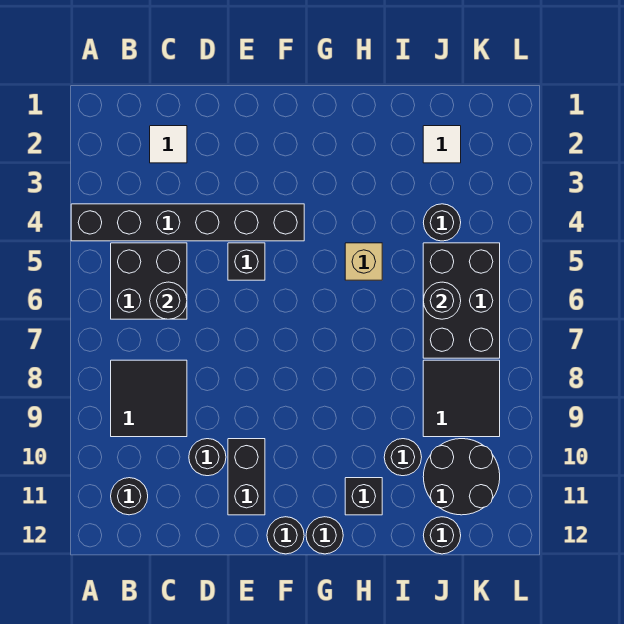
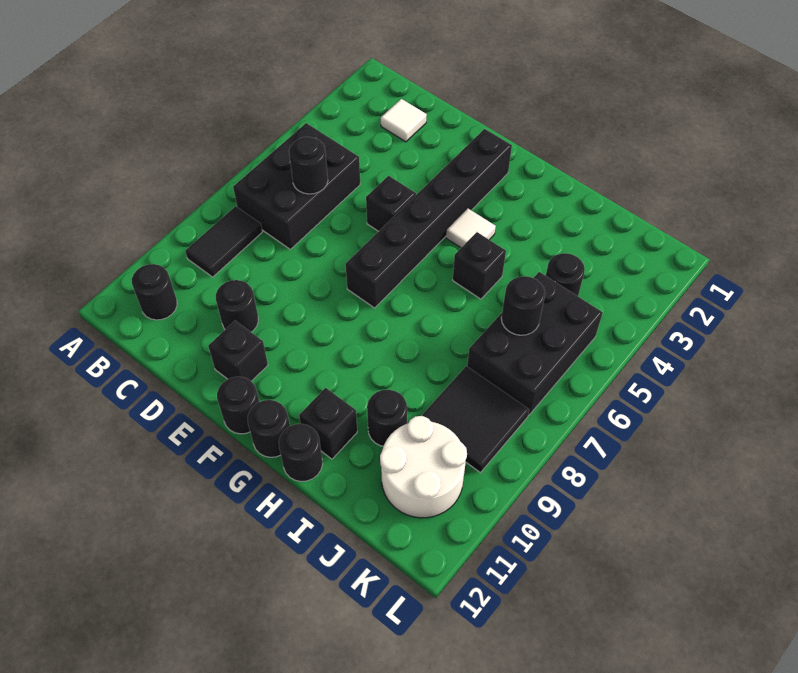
black 1x6 brick [71,204,304,241] -> black 1x6 brick turned to [346,129,512,308]
black 2x2 brick [111,243,187,319] -> black 2x3 brick [233,123,360,249]
black 2x2 tile [111,360,187,437] -> black 1x2 tile [185,206,262,277]
black 1x2 brick [228,439,265,515] -> black 1x1 brick [208,321,268,381]
tan 1x1 brick [345,243,382,280] -> black 1x1 brick [453,232,506,299]
white 1x1 tile [423,126,461,163] -> white 1x1 tile moved to [446,209,496,248]
black 2x2 round brick [423,439,500,515] -> white 2x2 round brick [380,416,467,518]
black 1x1 round brick [423,517,461,554] -> black 1x1 round brick moved to [279,424,323,482]

